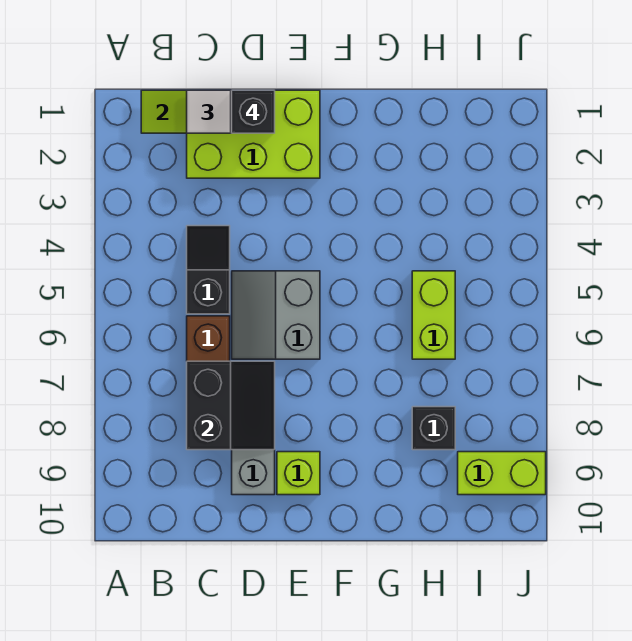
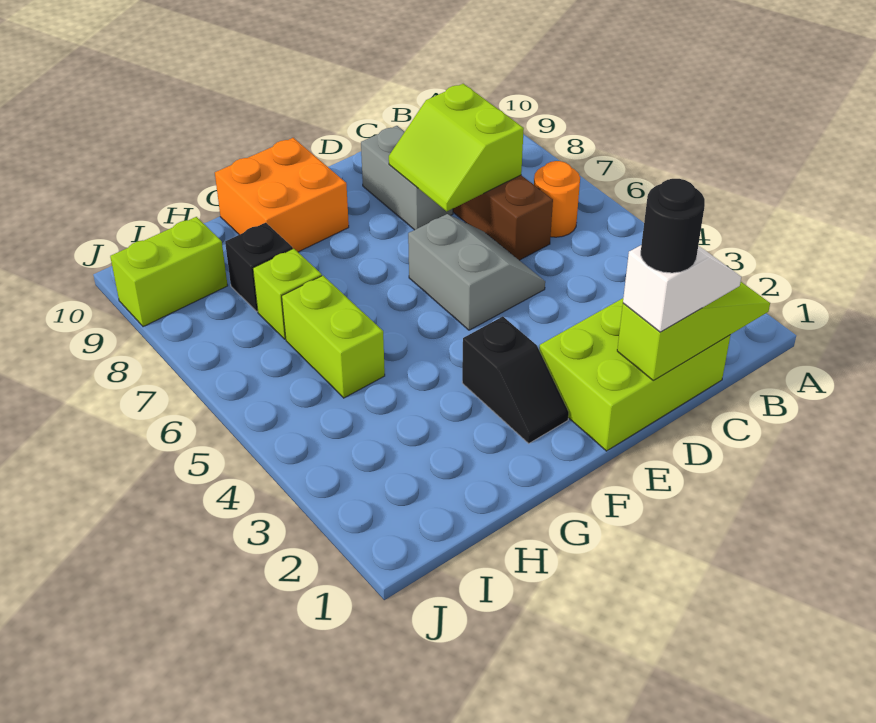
none -> orange 1x1 round brick [534,161,580,237]
black 1x2 slope [187,226,230,314] -> black 1x2 slope moved to [462,317,569,443]
black 2x2 slope [187,361,275,450] -> lime 2x2 slope [389,84,524,211]
black 1x1 brick [232,90,275,133] -> black 1x1 round brick [641,179,705,273]
lime 1x1 brick [277,452,320,495] -> lime 1x1 brick moved to [253,249,322,339]
none -> orange 2x2 brick [215,138,349,252]

